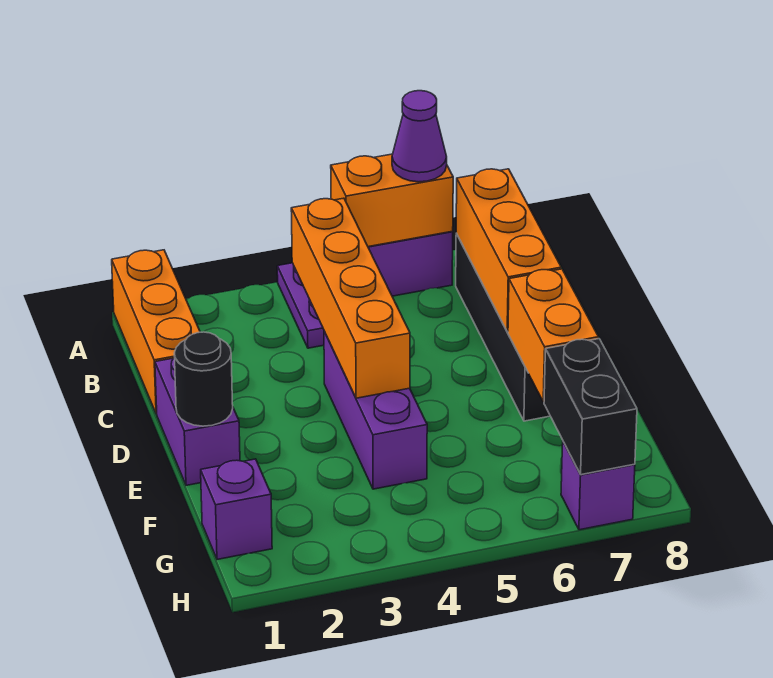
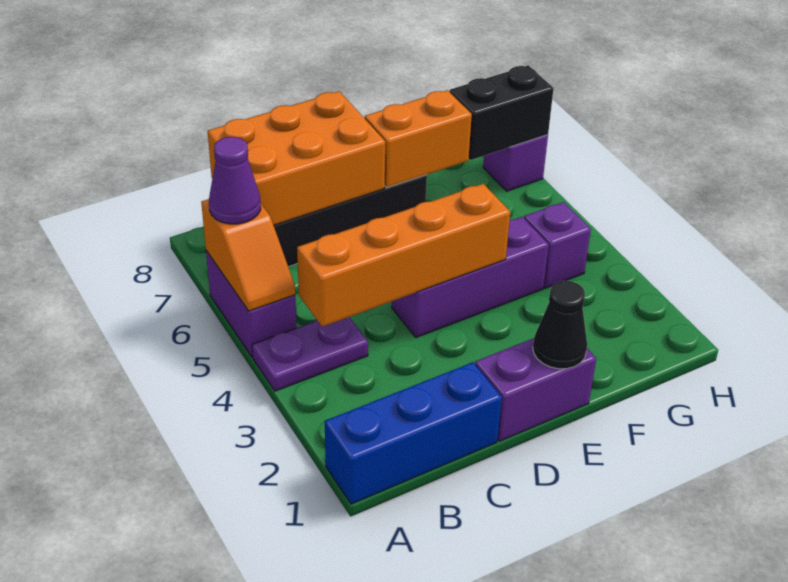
orange 1x3 brick [112,250,200,414] -> blue 1x3 brick [325,362,502,504]
orange 1x2 brick [331,154,453,247] -> orange 1x2 slope [201,199,295,311]
orange 1x3 brick [456,169,561,332] -> orange 2x3 brick [208,91,385,225]
black 1x1 round brick [174,332,233,426] -> black 1x1 cone [533,281,587,369]
purple 1x1 brick [201,459,272,560] -> purple 1x1 brick moved to [524,202,591,288]

